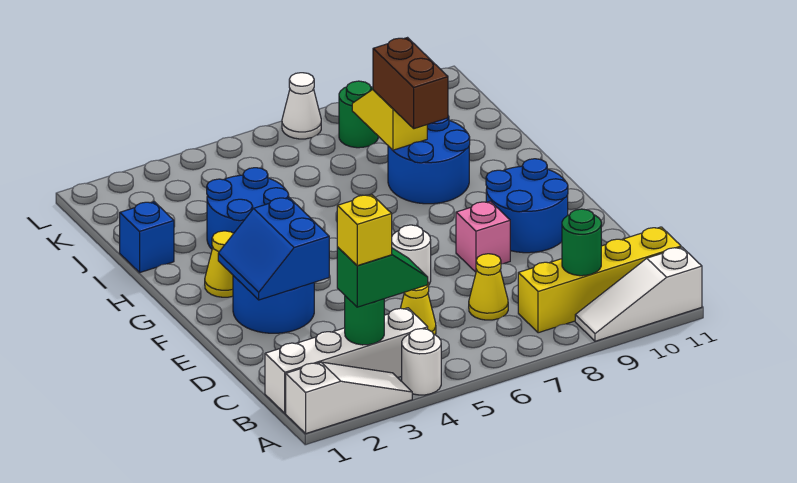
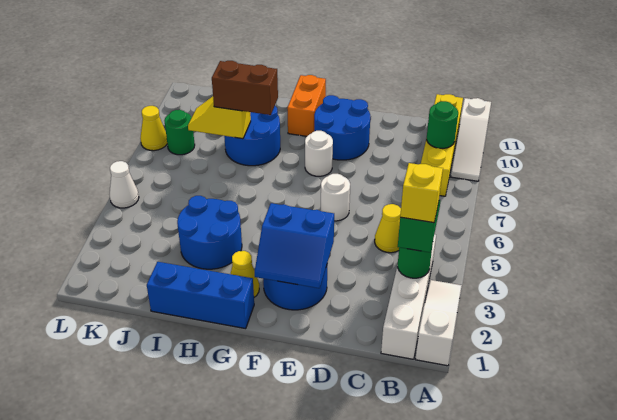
white 1x1 round brick [402,329,441,395] -> white 1x1 round brick moved to [305,131,333,176]
yellow 1x1 cone [469,254,508,320] -> yellow 1x1 cone moved to [140,106,167,151]
pink 1x1 brick [456,201,510,272] -> none
none -> orange 1x2 brick [287,75,326,136]
blue 1x1 brick [120,202,174,272] -> blue 1x3 brick [147,262,254,329]
white 1x1 cone [282,73,321,139] -> white 1x1 cone moved to [109,161,139,208]

